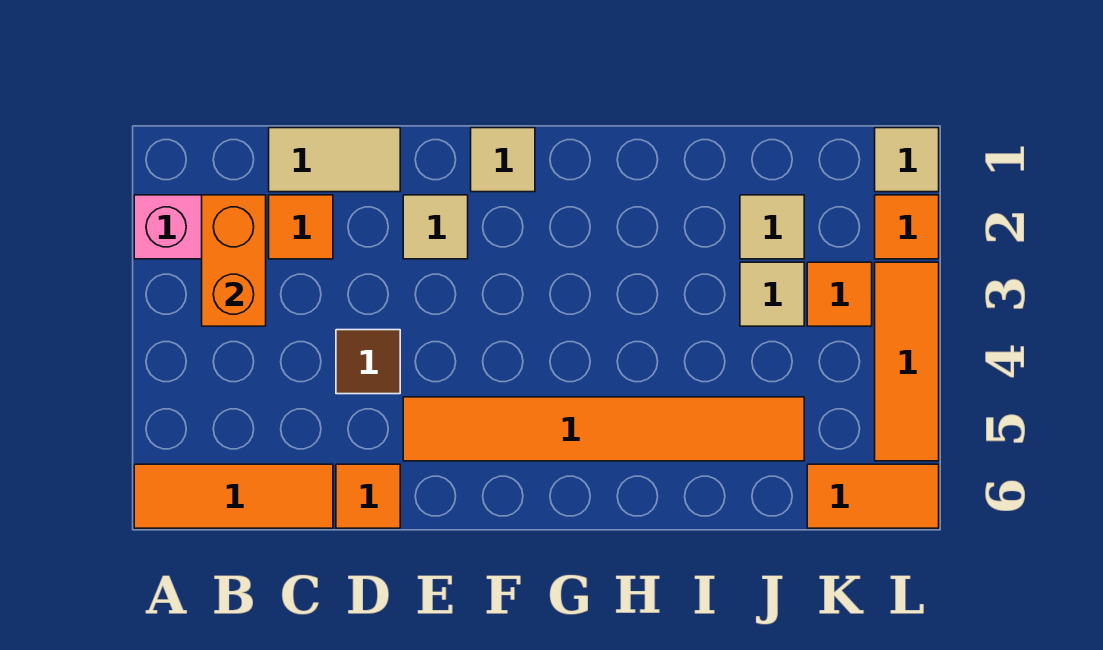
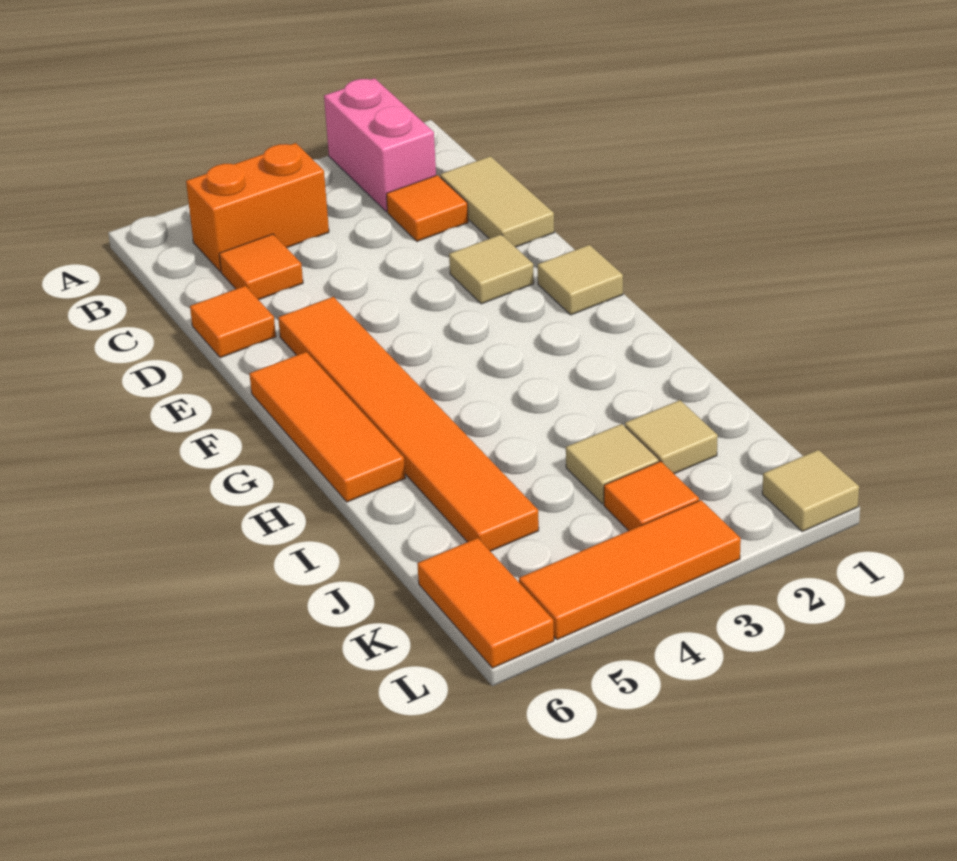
orange 1x3 tile [134,464,333,528] -> orange 1x3 tile moved to [250,352,405,502]
orange 1x2 brick [202,195,266,326] -> orange 1x2 brick moved to [186,143,329,272]
brown 1x1 tile [336,330,400,394] -> none
orange 1x1 tile [875,195,939,259] -> orange 1x1 tile moved to [219,234,303,300]

